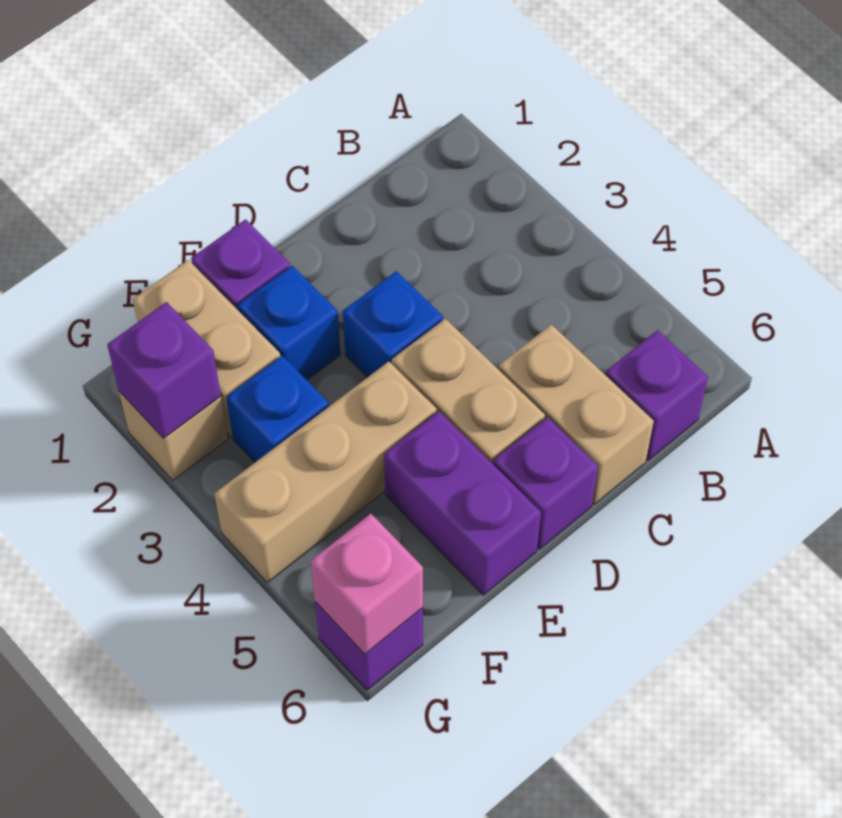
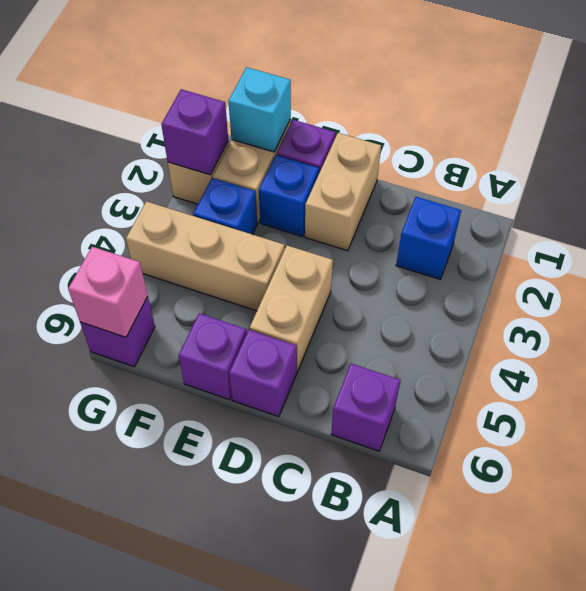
tan 1x2 brick [498,324,654,504] -> tan 1x2 brick moved to [305,133,381,251]
blue 1x1 brick [343,271,443,377] -> blue 1x1 brick moved to [396,197,461,279]
purple 1x2 brick [384,411,541,595] -> purple 1x1 brick [179,313,247,400]
none -> cyan 1x1 brick [228,67,291,152]

